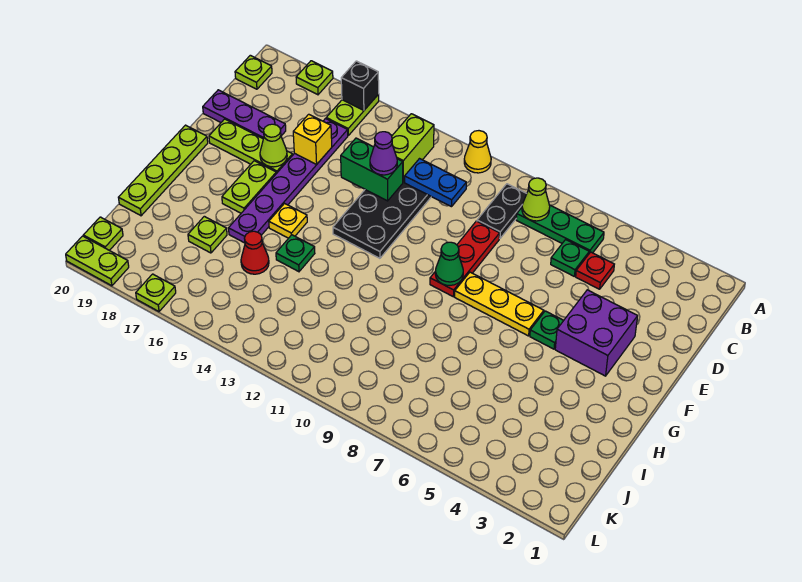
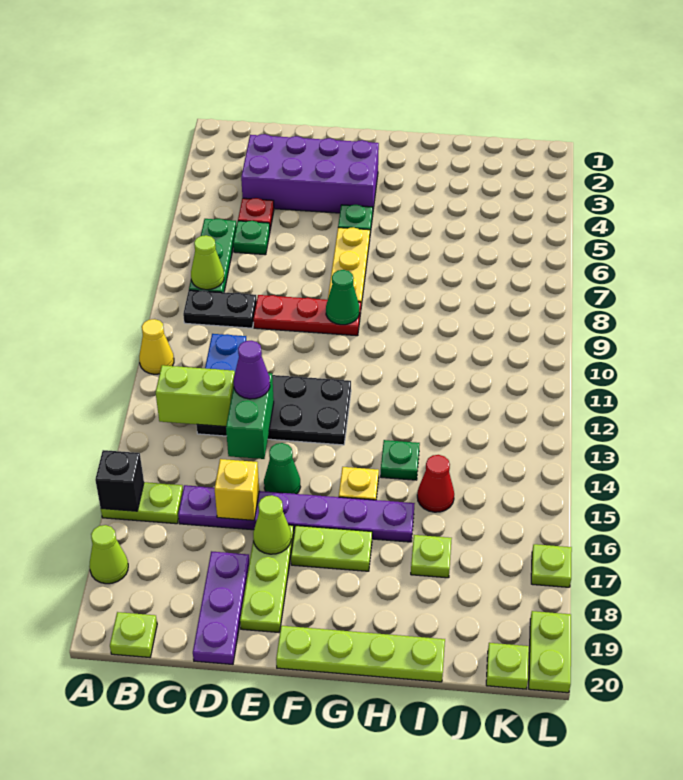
lime 1x1 plate [296,61,333,95] -> lime 1x1 cone [89,525,128,584]
purple 2x2 brick [555,290,638,376] -> purple 2x4 brick [241,134,379,213]
none -> green 1x1 cone [264,443,300,494]

